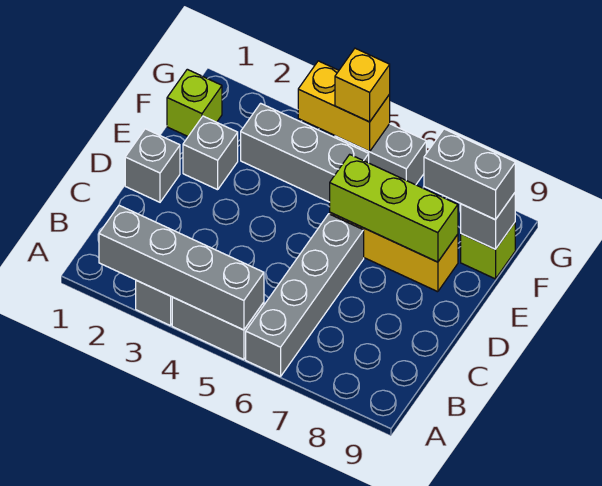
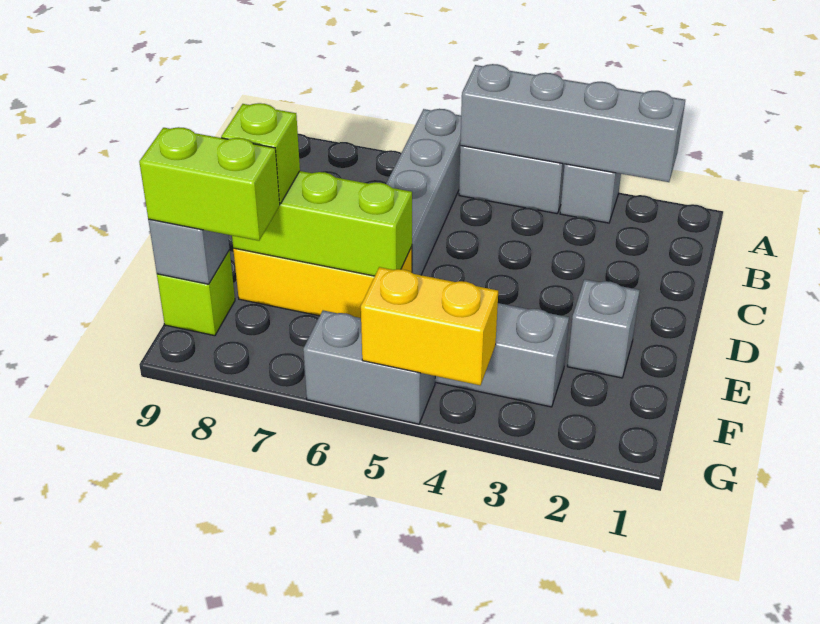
grey 1x1 brick [125,129,180,202] -> none
lime 1x1 brick [167,69,222,136] -> lime 1x1 brick moved to [221,103,300,204]
grey 1x2 brick [424,129,515,220] -> lime 1x2 brick [139,127,280,241]
yellow 1x1 brick [335,48,390,122] -> none

